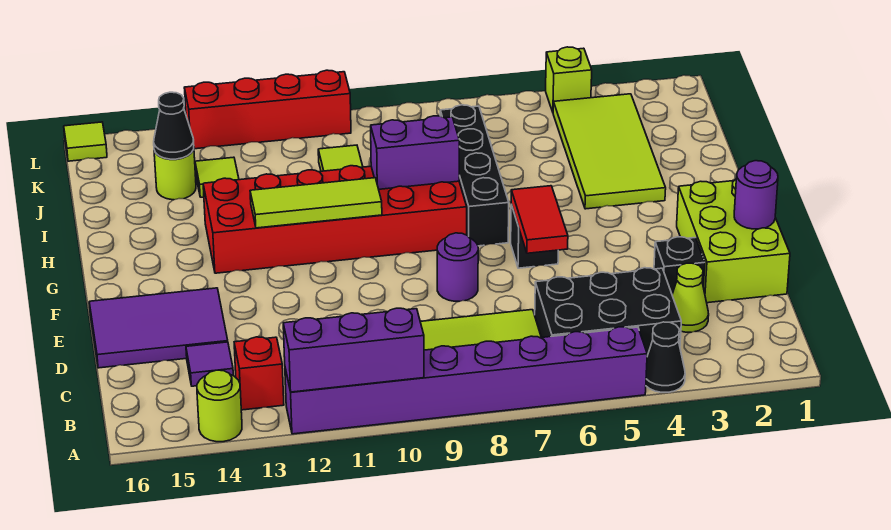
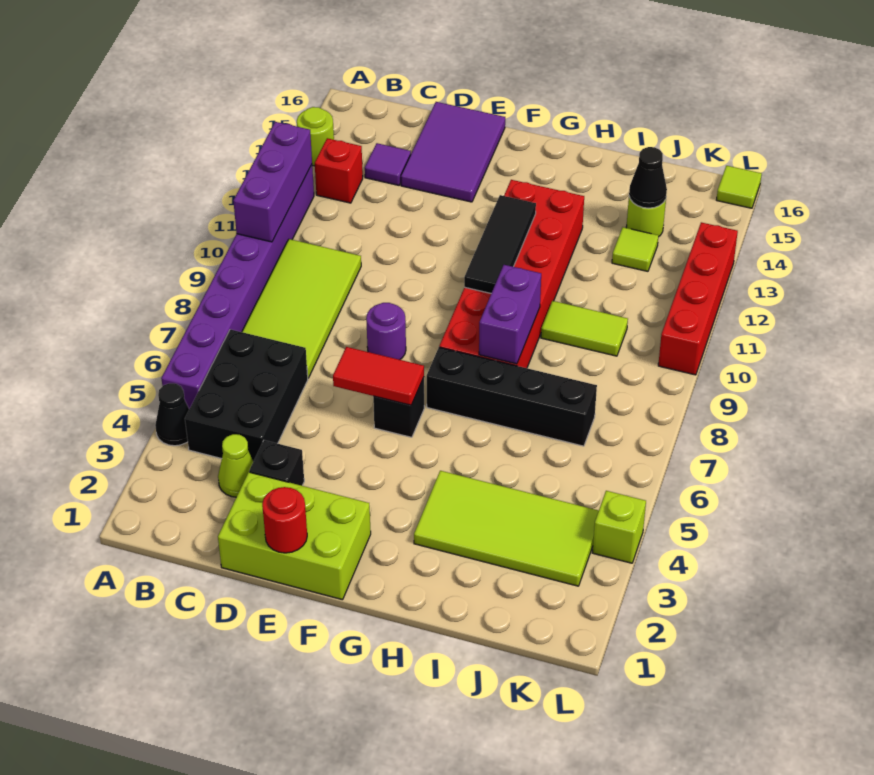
purple 1x1 round brick [734,161,778,229] -> red 1x1 round brick [262,487,307,553]
lime 1x3 tile [250,178,382,228] -> black 1x3 tile [464,195,536,293]

